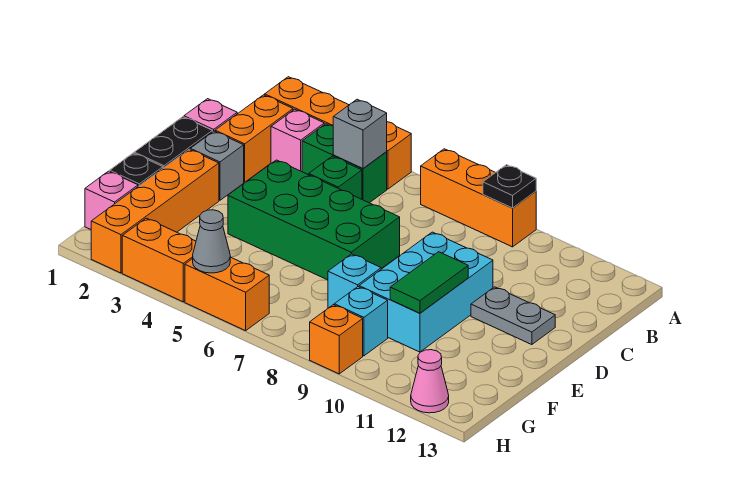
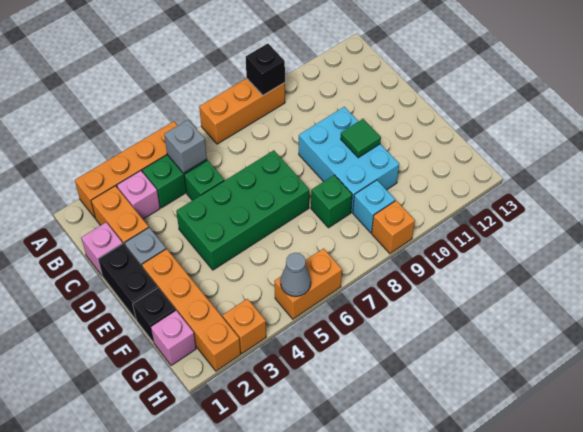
black 1x1 plate [483,165,536,208] -> black 1x1 brick [246,44,285,95]
grey 1x2 plate [471,287,555,345] -> none
green 1x2 tile [390,252,468,313] -> green 1x1 tile [341,119,381,158]
cyan 1x1 brick [328,254,381,308] -> green 1x1 brick [311,175,352,228]
orange 1x2 brick [122,218,196,302] -> orange 1x1 brick [223,299,266,353]
pink 1x1 cone [411,350,449,413] -> none

